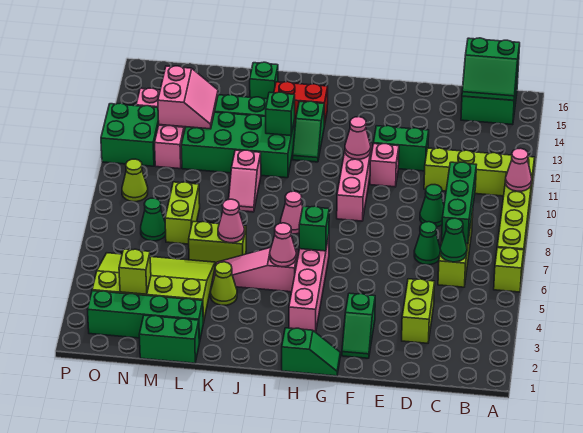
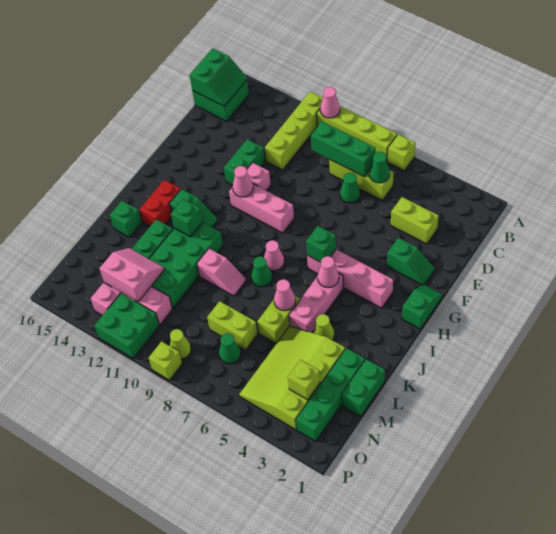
green 1x1 cone [420,185,444,227] -> green 1x1 cone moved to [251,256,272,287]
pink 1x3 slope [213,248,298,292] -> pink 1x3 brick [289,273,343,333]
none -> lime 1x1 brick [149,342,182,380]

